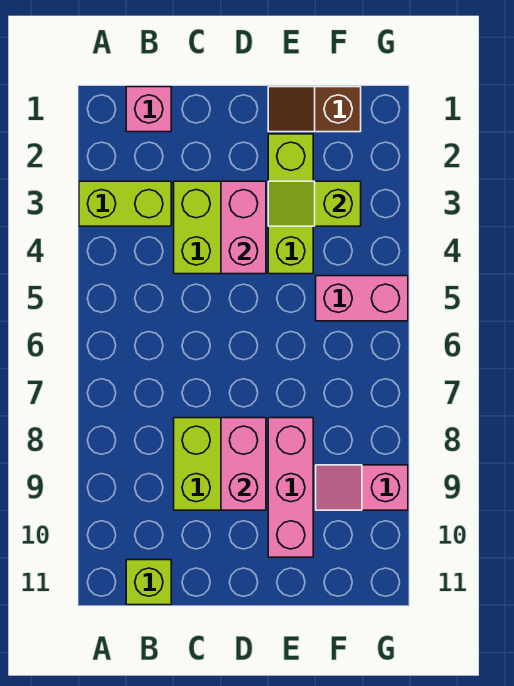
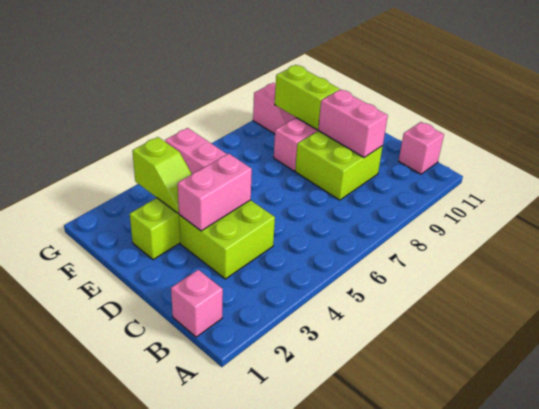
lime 1x2 brick [79,181,171,226] -> lime 1x2 brick moved to [275,65,339,130]
lime 1x1 brick [126,560,171,605] -> pink 1x1 brick [399,122,444,174]
pink 1x2 brick [221,418,266,510] -> pink 1x2 brick turned to [318,89,388,158]
brown 1x2 slope [268,87,361,132] -> none

